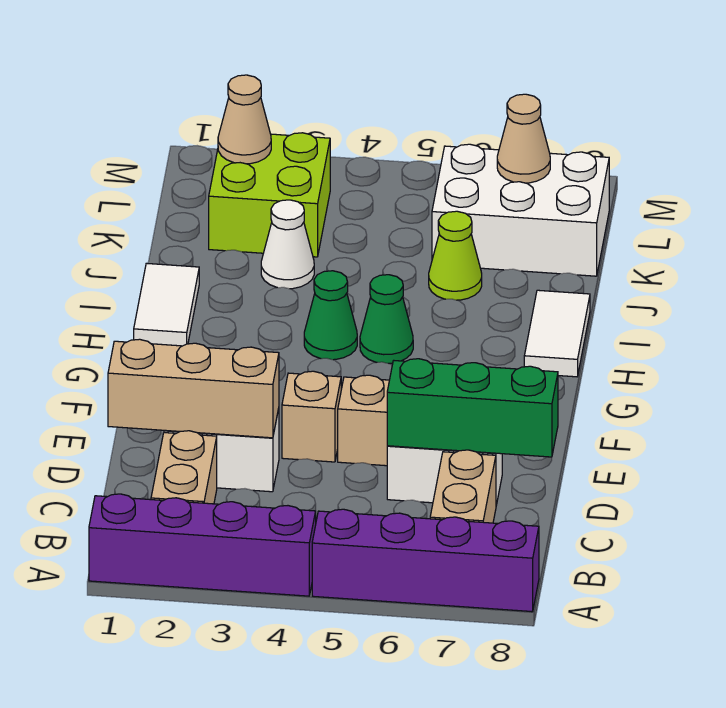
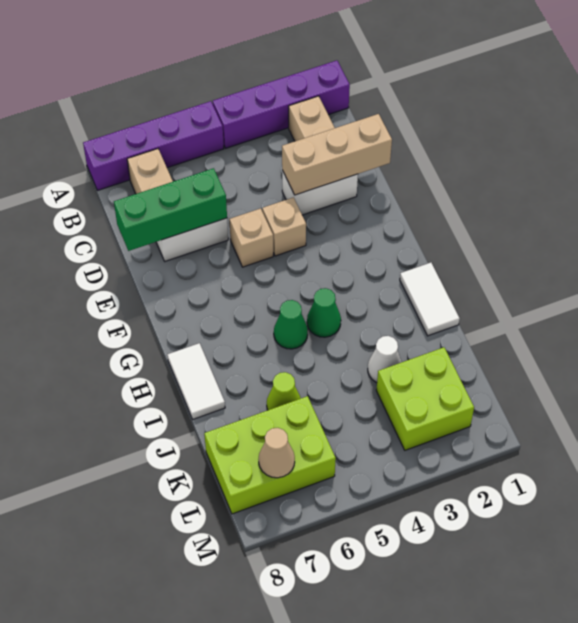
white 2x3 brick [432,144,609,276] -> lime 2x3 brick [204,396,336,514]
tan 1x1 cone [218,75,271,164] -> none

